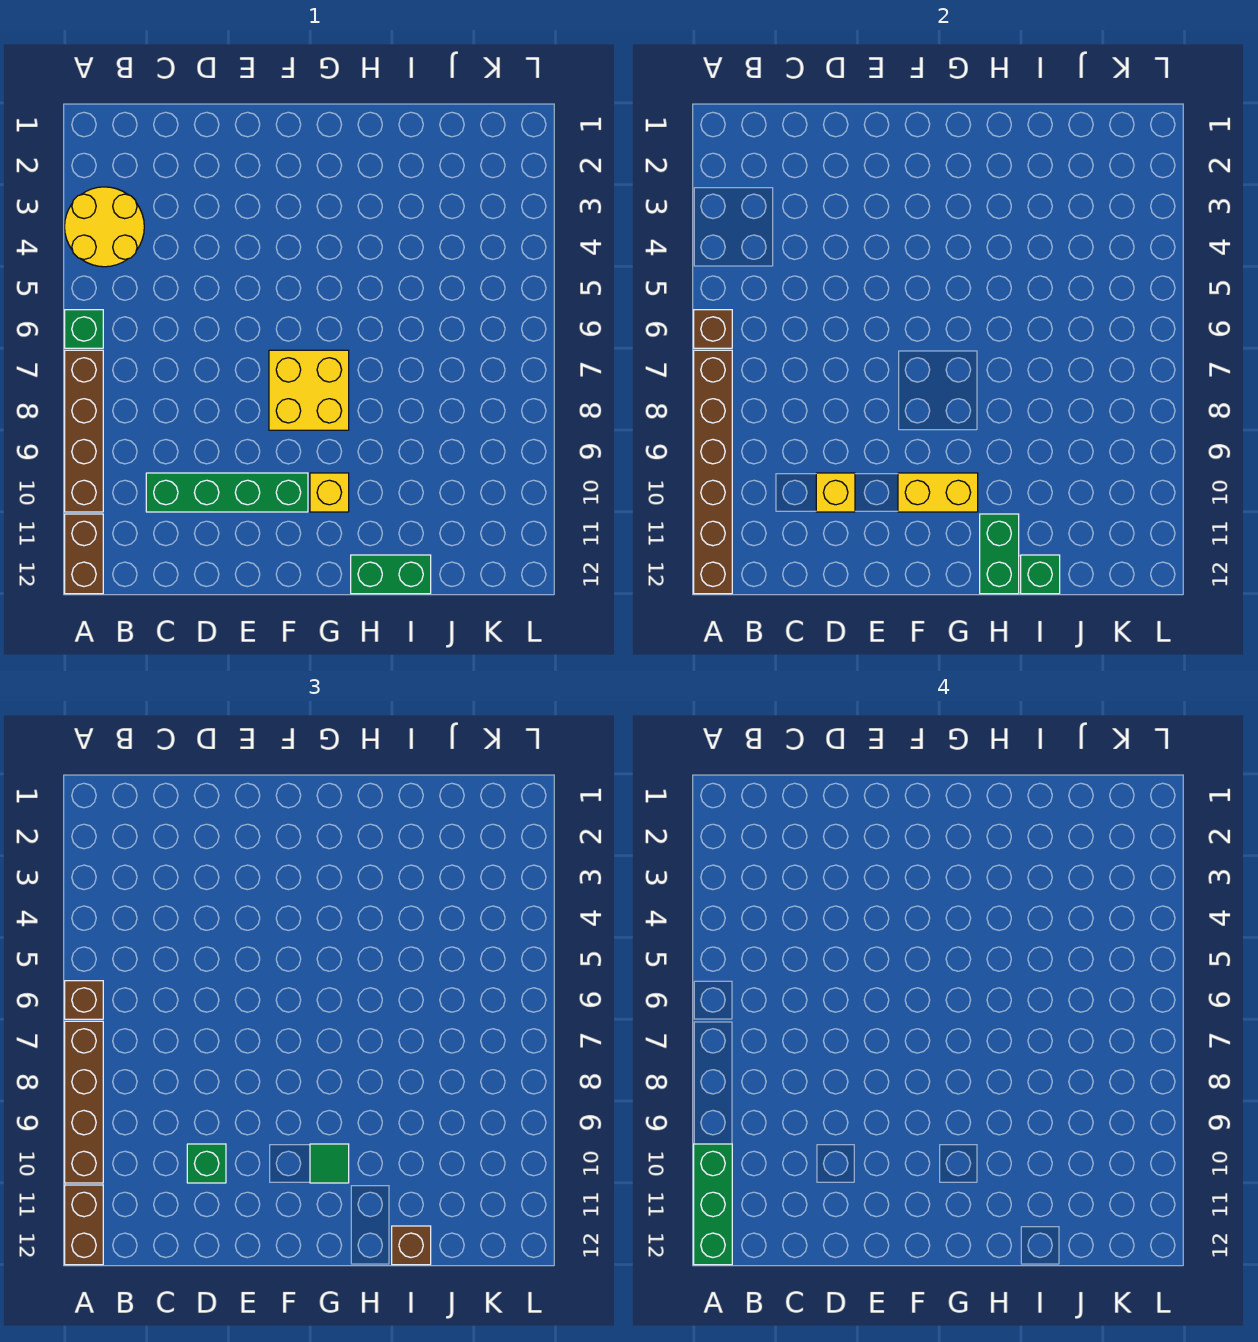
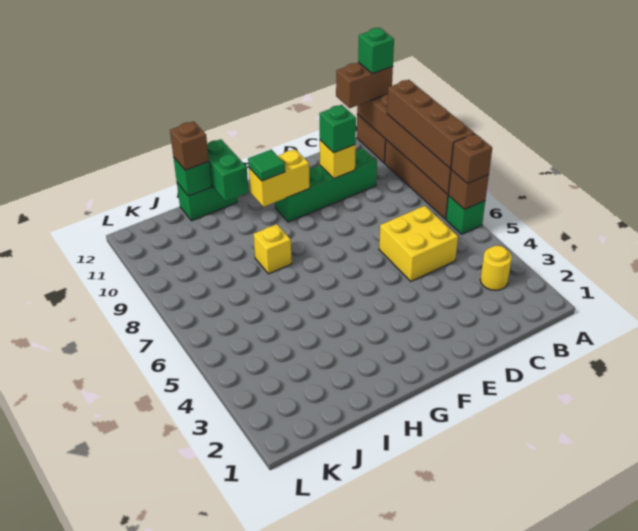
yellow 2x2 round brick [65,187,144,267] -> yellow 1x1 round brick [480,246,512,290]
green 1x3 brick [694,1144,732,1265] -> green 1x1 brick [358,28,394,74]
brown 1x2 brick [65,1185,103,1265] -> brown 1x2 brick turned to [336,62,393,108]
yellow 2x2 brick [269,350,349,430] -> yellow 2x2 brick moved to [379,206,458,281]
yellow 1x1 brick [310,473,349,512] -> yellow 1x1 brick moved to [254,224,292,274]

